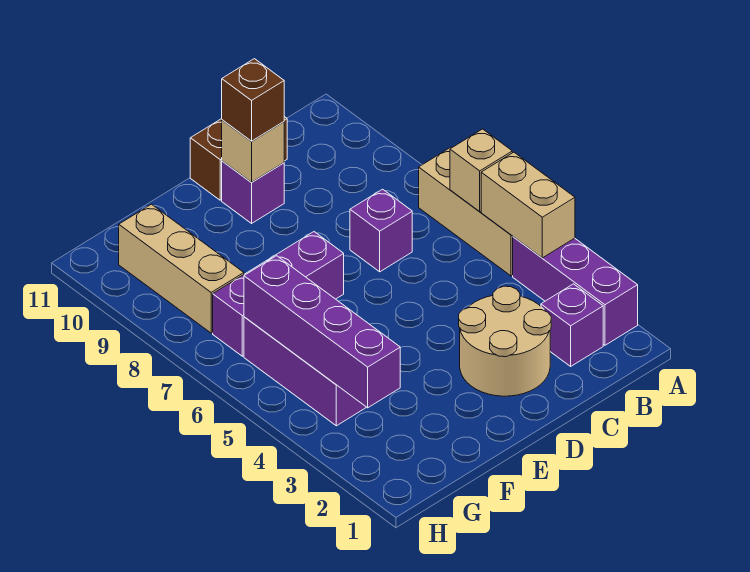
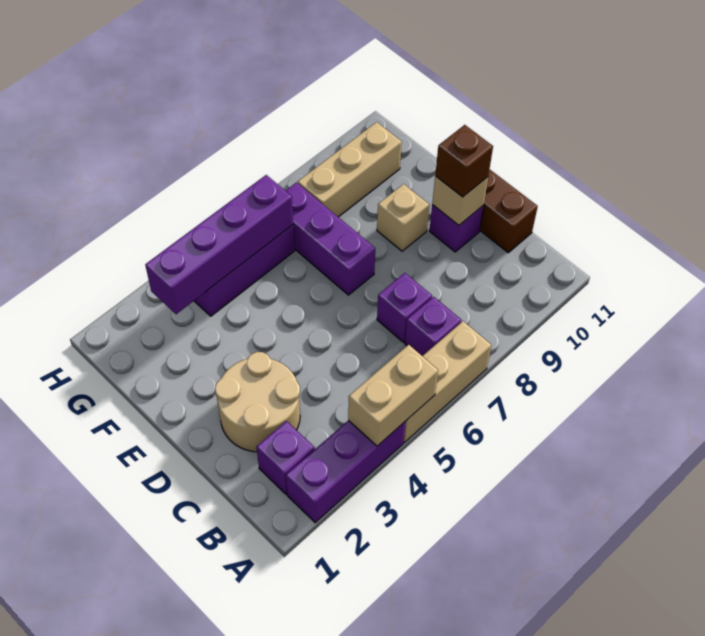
tan 1x1 brick [450,129,512,212] -> tan 1x1 brick moved to [377,184,430,251]
none -> purple 1x1 brick [405,297,461,356]

